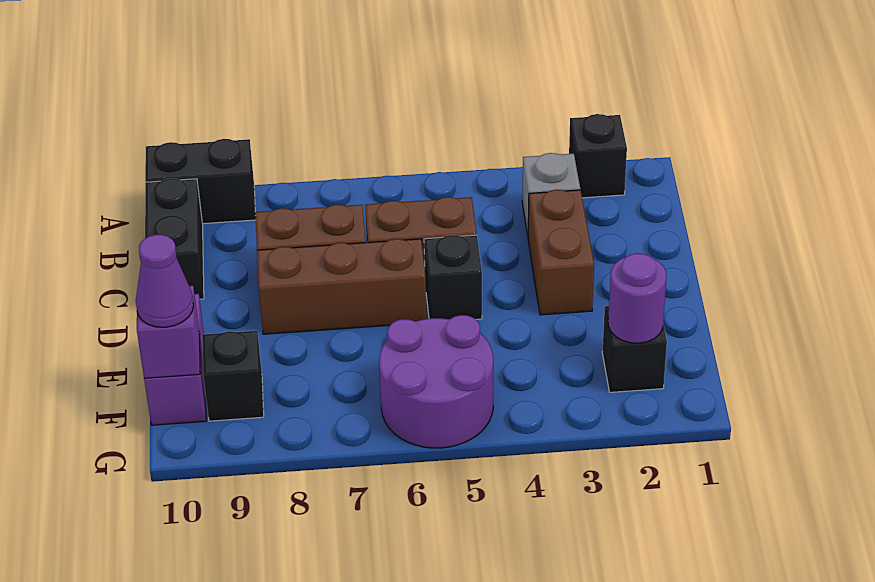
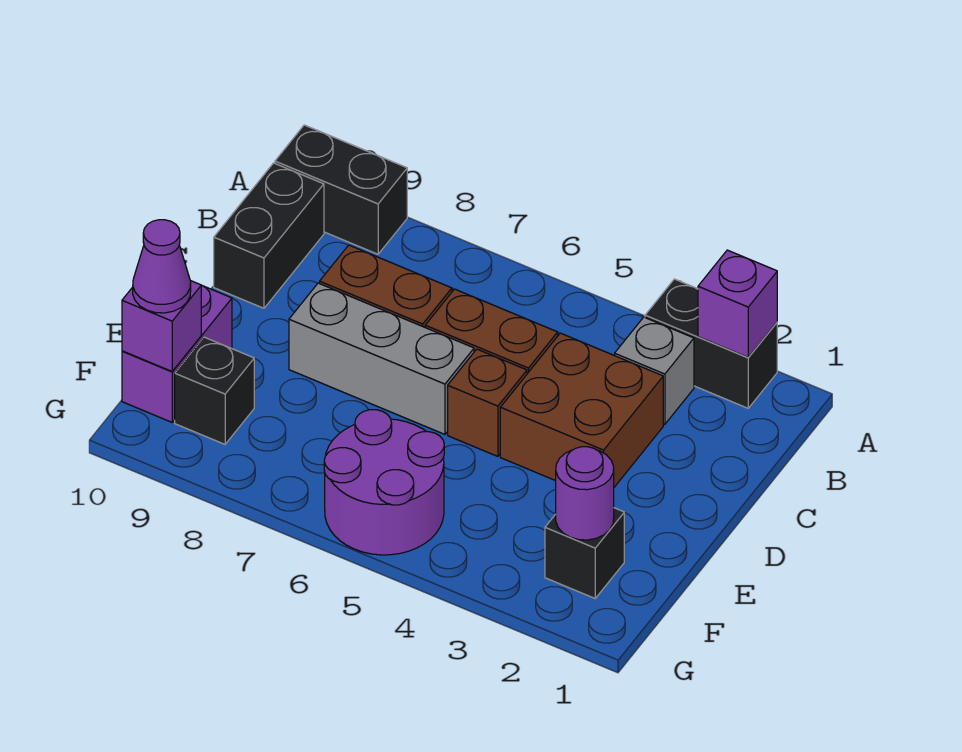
black 1x1 brick [569,114,627,198] -> black 1x2 brick [645,279,777,408]
none -> purple 1x1 brick [698,250,777,357]
brown 1x2 brick [528,190,594,315] -> brown 2x2 brick [500,333,663,487]
black 1x1 brick [424,235,482,319] -> brown 1x1 brick [448,349,527,456]
brown 1x3 brick [257,239,427,334] -> grey 1x3 brick [289,283,474,434]

